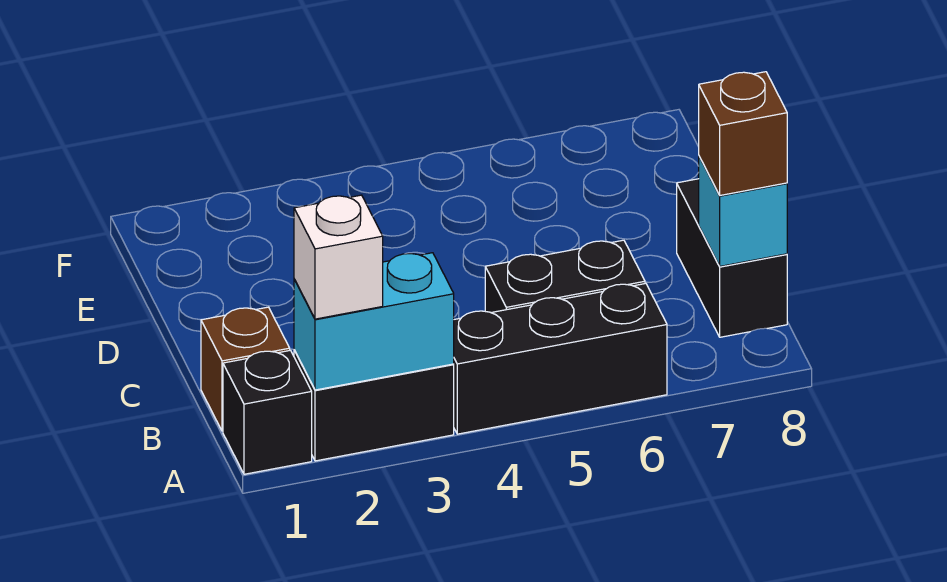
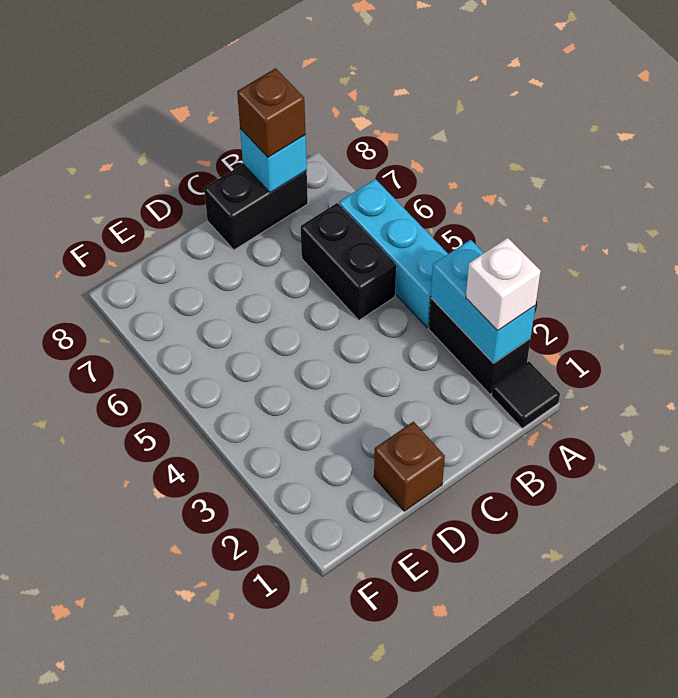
black 1x1 brick [223,350,312,474] -> black 1x1 tile [491,362,560,428]
black 1x3 brick [454,283,667,434] -> cyan 1x3 brick [339,179,448,328]
brown 1x1 brick [201,307,290,431] -> brown 1x1 brick moved to [374,422,445,511]

